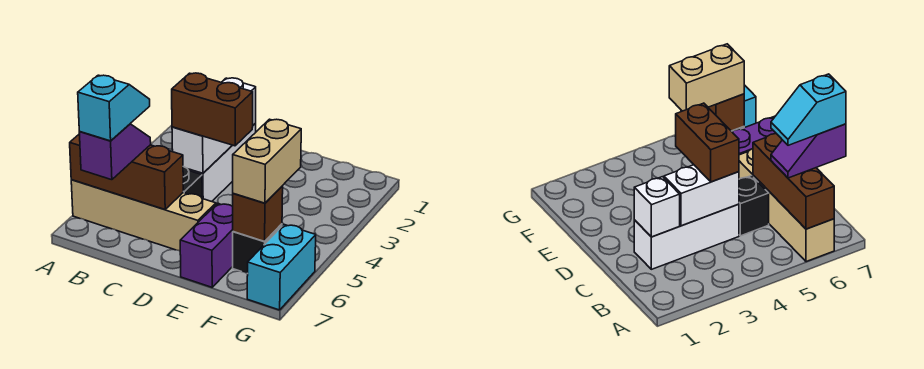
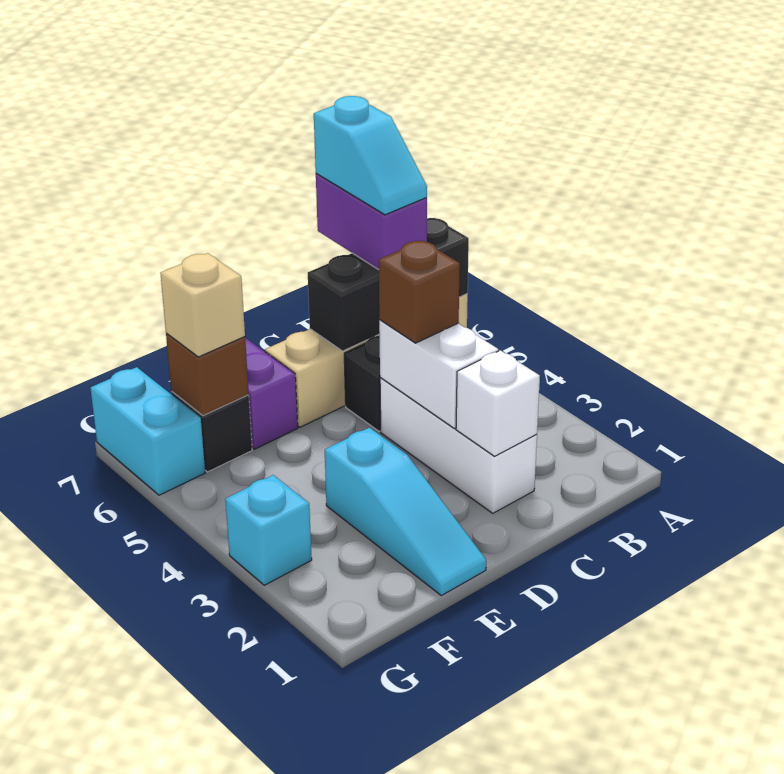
brown 1x3 brick [70,134,183,210] -> black 1x3 brick [308,218,469,351]
purple 1x2 slope [79,124,151,180] -> purple 1x2 brick [316,174,427,270]
brown 1x2 brick [172,73,253,146] -> brown 1x1 brick [379,241,460,343]
none -> cyan 1x3 slope [325,428,486,595]
tan 1x2 brick [233,119,301,203] -> tan 1x1 brick [160,253,245,357]
none -> cyan 1x1 brick [225,475,312,585]

